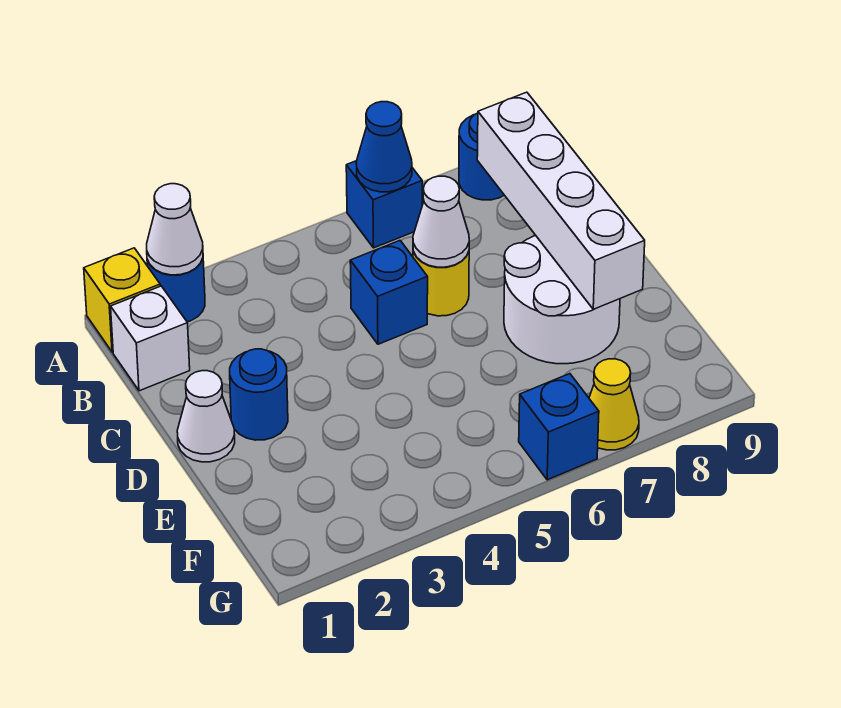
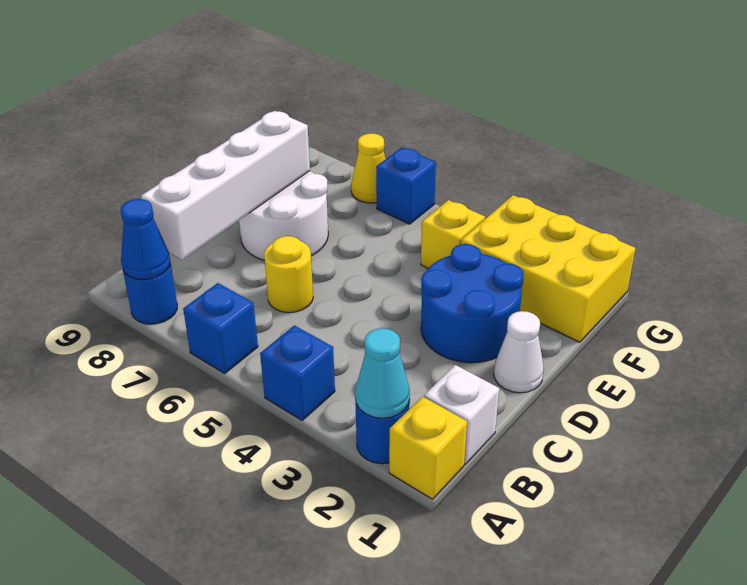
white 1x1 cone [147,184,203,275] -> cyan 1x1 cone [355,328,410,418]
blue 1x1 cone [356,102,412,192] -> blue 1x1 cone moved to [121,199,170,280]
blue 1x1 brick [350,241,428,344] -> blue 1x1 brick moved to [260,325,335,420]
white 1x1 cone [413,176,469,267] -> none
blue 1x1 round brick [230,349,288,440] -> blue 2x2 round brick [421,244,524,363]
none -> yellow 2x3 brick [461,195,635,342]
none -> yellow 1x1 brick [421,200,485,268]

